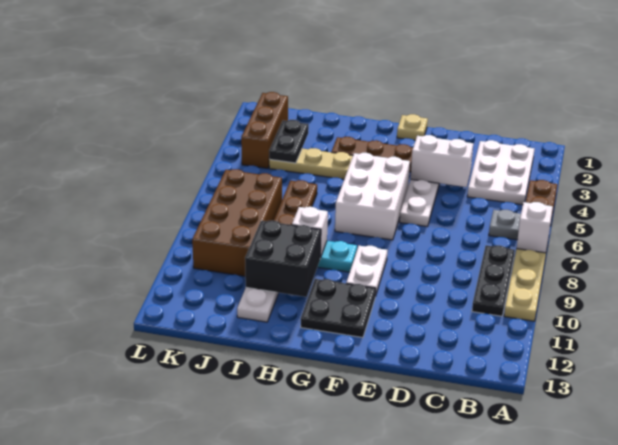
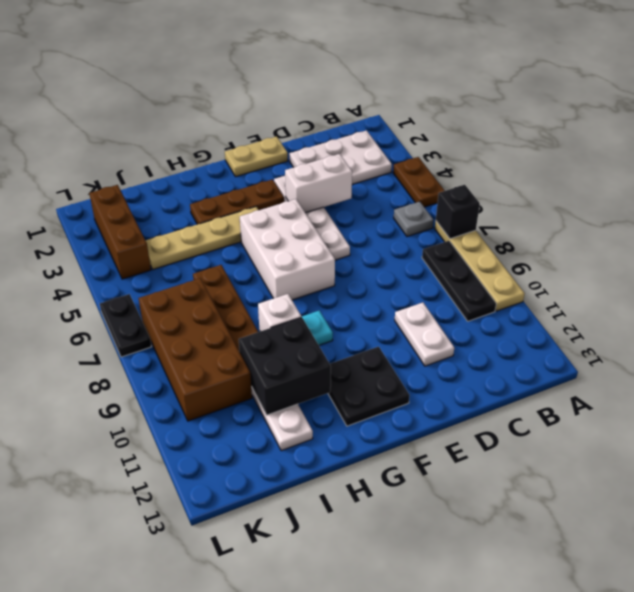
white 1x1 brick [517,202,553,253] -> black 1x1 brick [436,185,480,239]
white 2x3 plate [467,140,534,205] -> white 2x3 plate turned to [289,131,392,184]
tan 1x1 plate [397,114,428,140] -> tan 1x2 plate [225,136,288,177]
white 1x2 plate [346,246,387,296] -> white 1x2 plate moved to [395,303,454,366]
black 1x2 plate [269,120,309,163] -> black 1x2 plate moved to [100,294,152,357]

